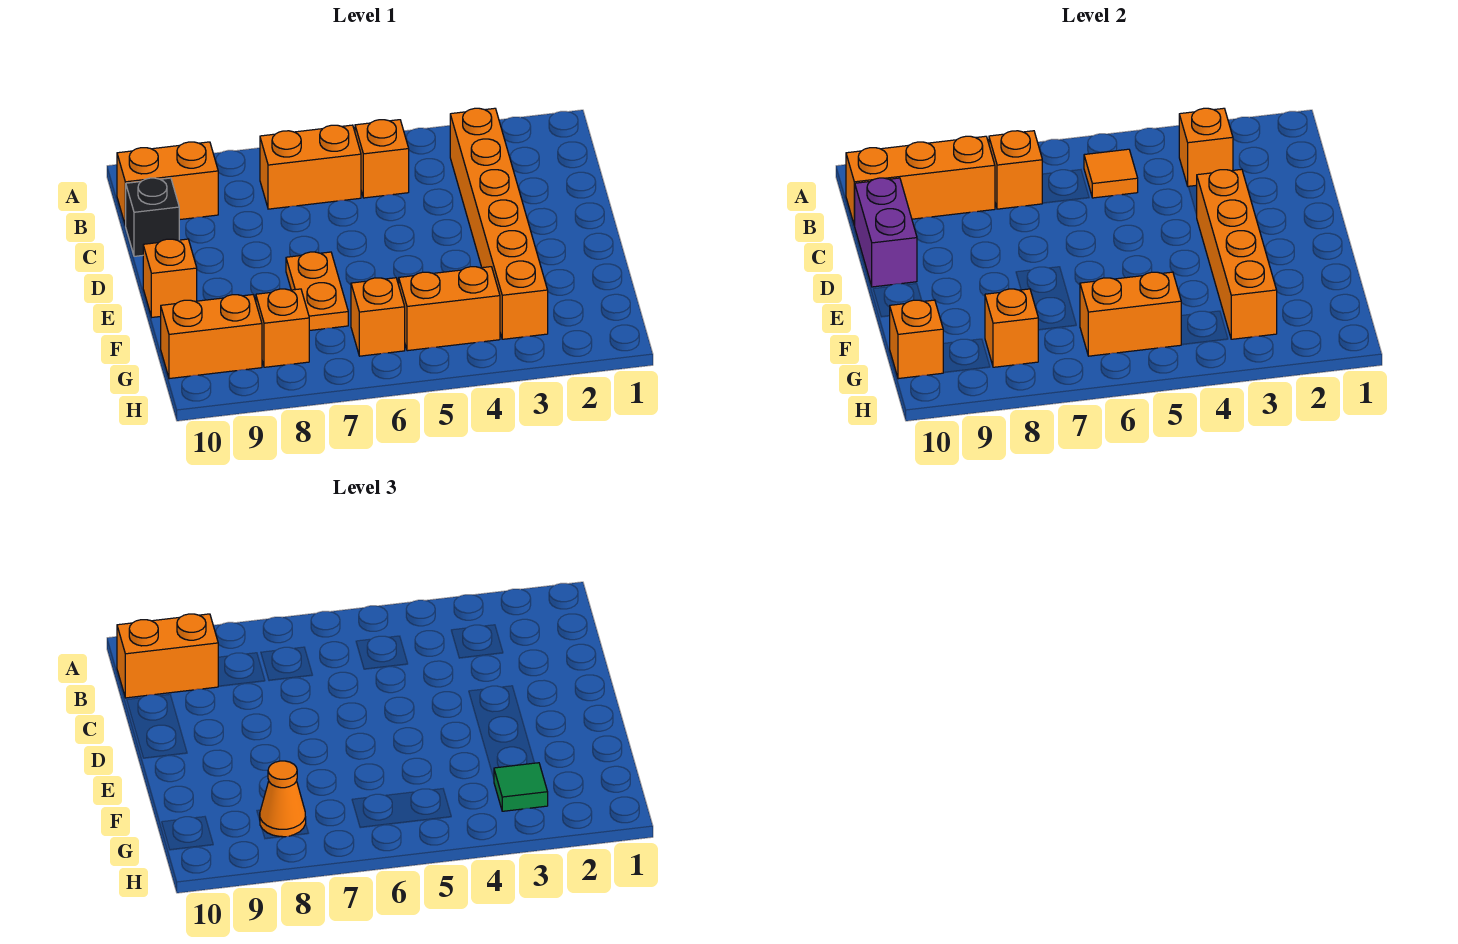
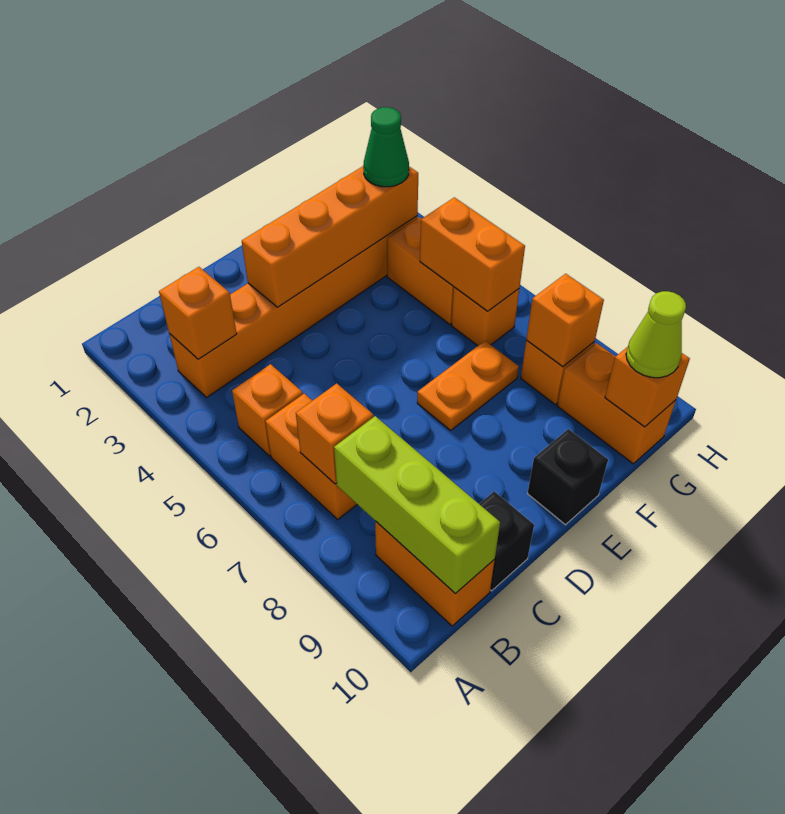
orange 1x1 tile [1084,149,1138,198] -> none
orange 1x3 brick [846,136,995,226] -> lime 1x3 brick [334,416,500,593]
orange 1x2 brick [117,614,218,698] -> none
purple 1x2 brick [855,178,917,287] -> none
orange 1x1 brick [143,239,197,317] -> black 1x1 brick [528,429,608,525]
green 1x1 tile [494,763,548,811] -> green 1x1 cone [363,107,409,187]
orange 1x1 cone [260,761,306,837] -> none
none -> lime 1x1 cone [626,291,686,378]

